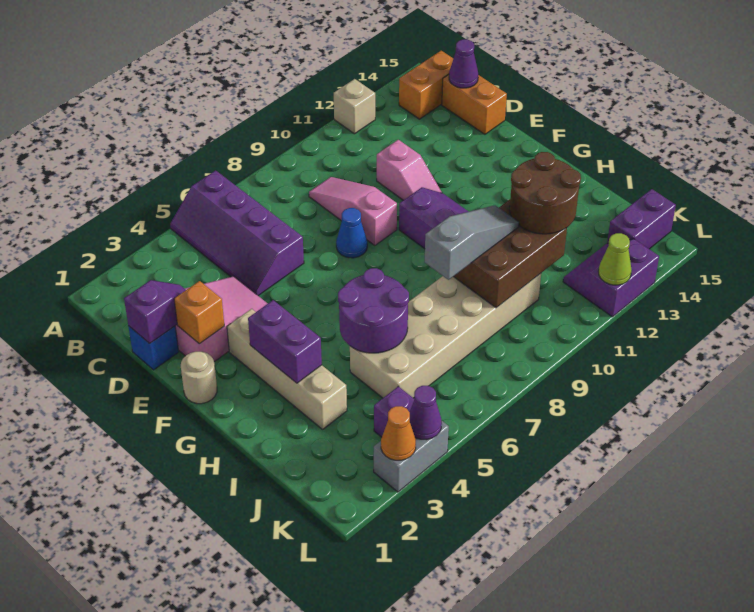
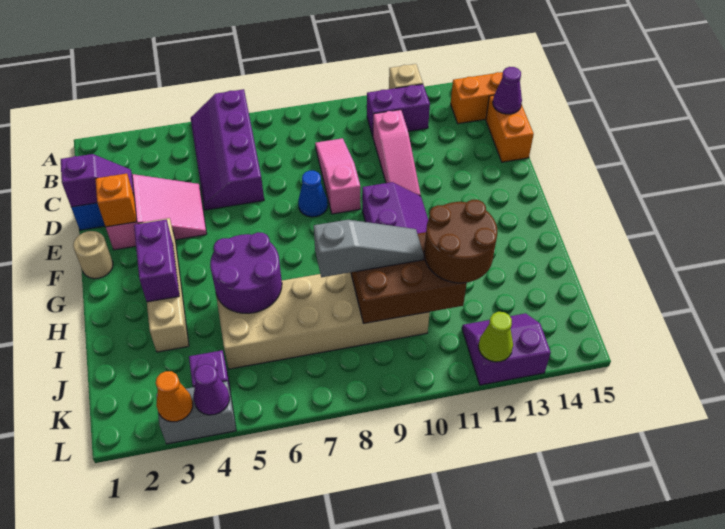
pink 1x2 slope [377,140,442,200] -> pink 1x3 slope [373,110,421,196]
purple 1x2 brick [607,189,676,249] -> purple 1x2 brick moved to [367,84,430,136]

